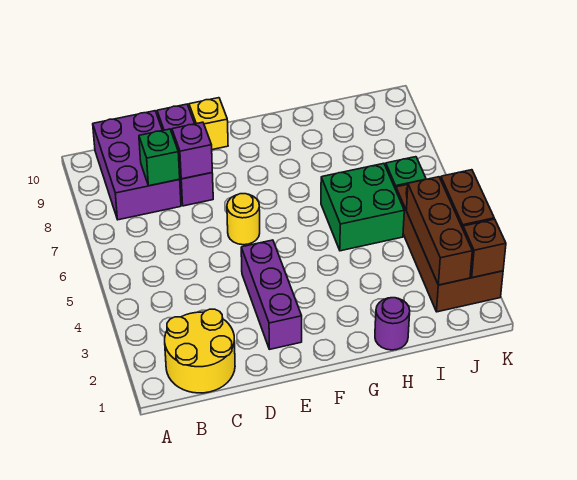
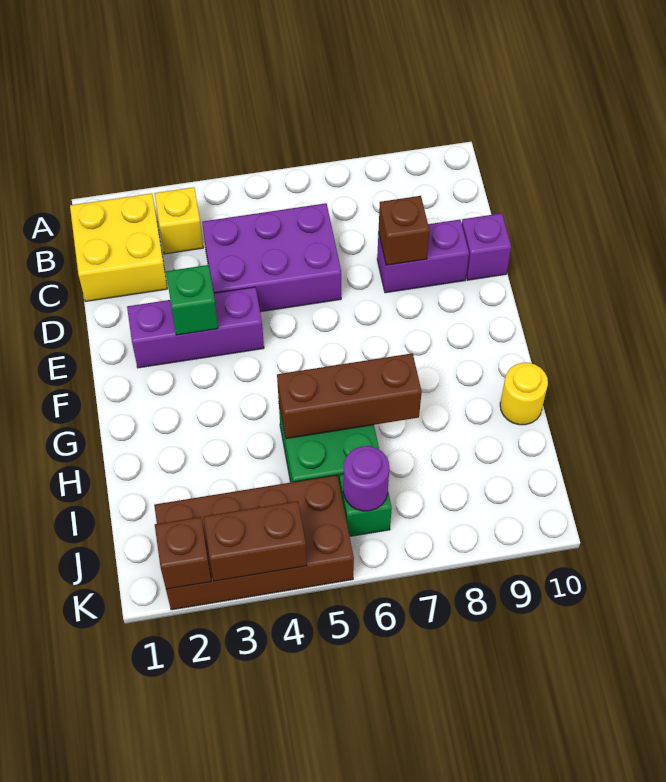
yellow 2x2 round brick [165,309,235,393] -> yellow 2x2 brick [70,193,167,301]
purple 2x3 brick [93,111,181,220] -> purple 2x3 brick moved to [202,203,341,312]
green 1x1 brick [139,129,180,186] -> green 1x1 brick moved to [166,265,218,335]
purple 1x1 brick [172,122,212,179] -> brown 1x1 brick [379,196,429,265]
yellow 1x1 round brick [227,194,260,245] -> yellow 1x1 round brick moved to [500,363,548,425]
yellow 1x1 brick [189,98,228,150] -> yellow 1x1 brick moved to [154,187,203,254]
purple 1x1 round brick [375,298,410,350] -> purple 1x1 round brick moved to [343,446,389,511]
brown 1x3 brick [406,177,472,285] -> brown 1x3 brick moved to [277,353,422,439]

